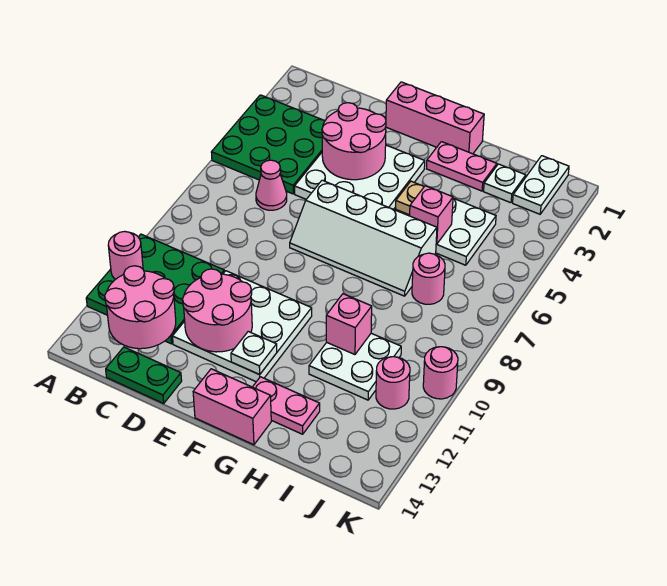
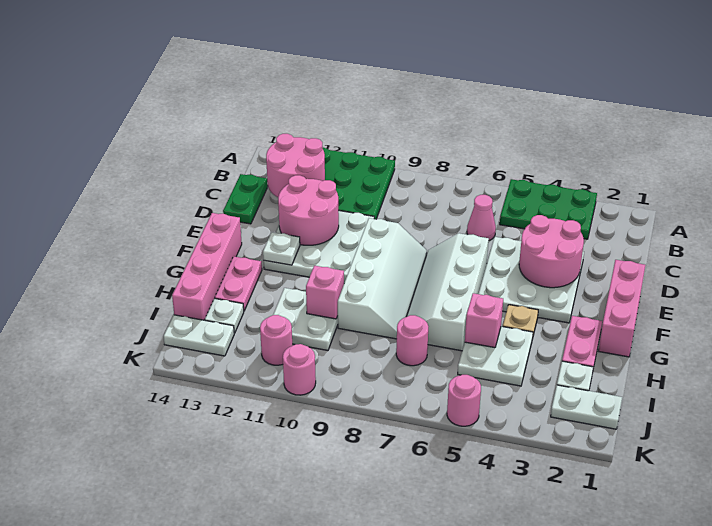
green 3x3 plate [211,95,325,194] -> green 2x3 plate [500,179,597,239]
pink 1x1 round brick [108,231,143,280] -> pink 1x1 round brick moved to [447,375,481,426]
none -> white 2x4 slope [337,218,427,339]
pink 1x2 brick [193,369,271,445] -> pink 1x4 brick [172,213,242,320]
none -> white 1x1 plate [205,298,244,333]
none -> white 1x2 plate [164,315,234,356]

